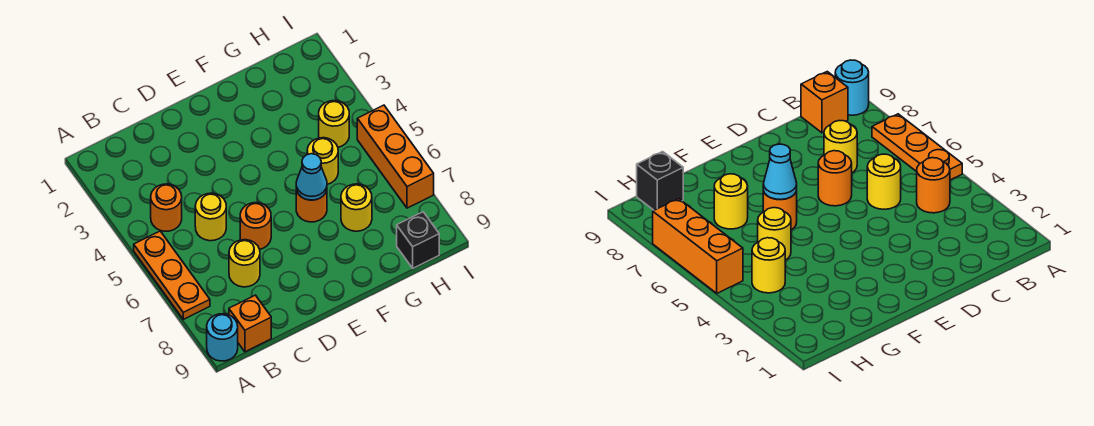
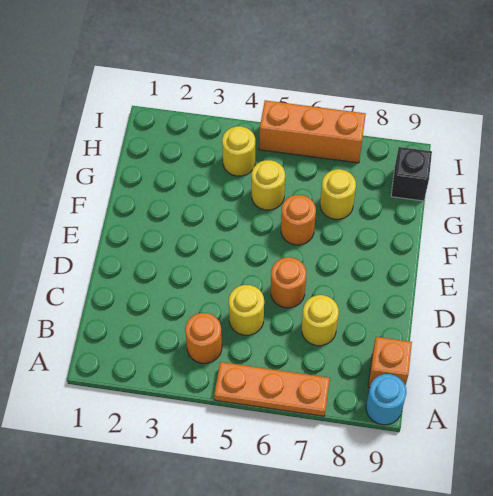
cyan 1x1 cone [296,154,327,200] -> none

